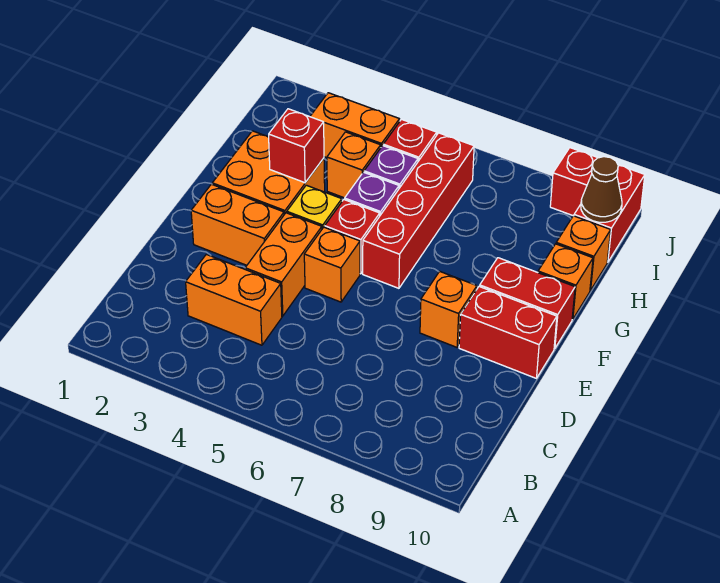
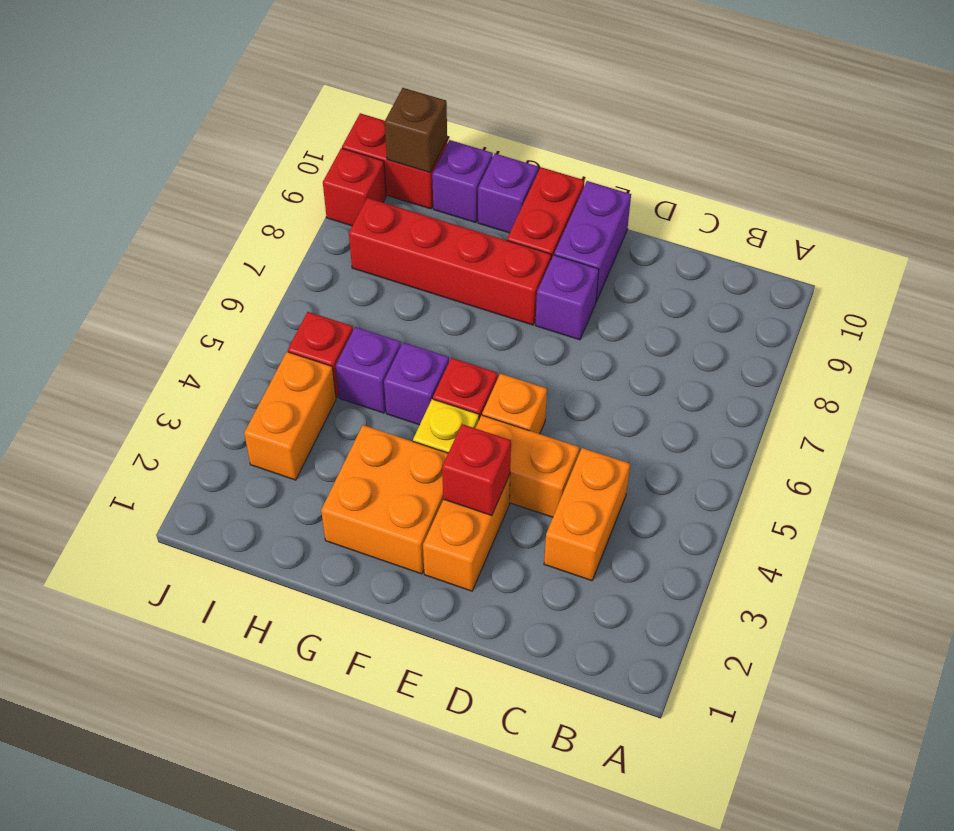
orange 1x1 brick [420,271,477,347] -> purple 1x1 brick [535,255,599,340]
red 1x2 brick [459,286,557,378] -> purple 1x2 brick [554,181,631,301]
red 1x4 brick [363,133,474,288] -> red 1x4 brick moved to [349,198,551,325]
red 1x1 brick [269,109,324,183] -> red 1x1 brick moved to [442,424,511,516]
orange 1x1 brick [538,244,593,319] -> purple 1x1 brick [478,154,538,233]
orange 1x1 brick [327,132,381,198] -> none
orange 1x1 brick [556,216,611,291] -> purple 1x1 brick [432,140,493,223]
brown 1x1 cone [581,157,622,222] -> brown 1x1 brick [385,88,447,173]

